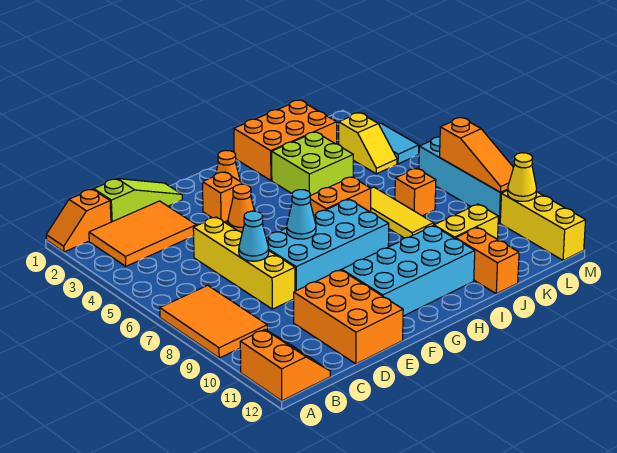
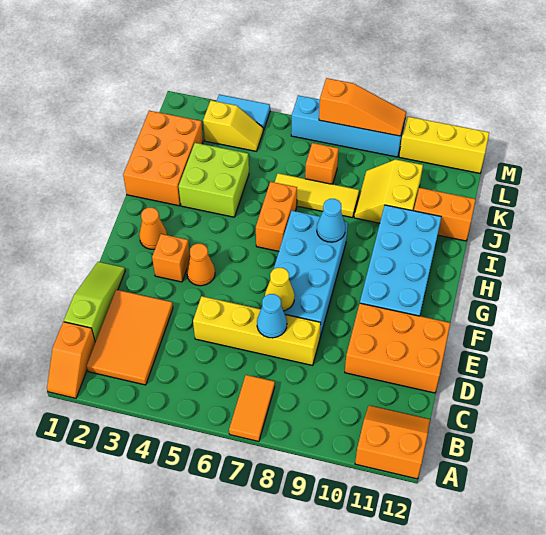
orange 2x3 tile [160,285,267,358] -> orange 1x2 tile [229,375,275,441]
cyan 1x1 cone [287,190,316,239] -> cyan 1x1 cone moved to [317,199,345,242]
yellow 1x1 cone [508,153,537,201] -> yellow 1x1 cone moved to [265,268,295,311]

